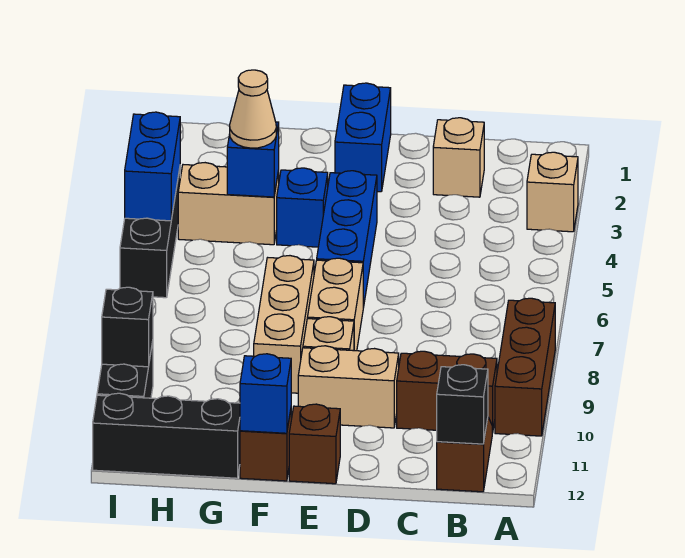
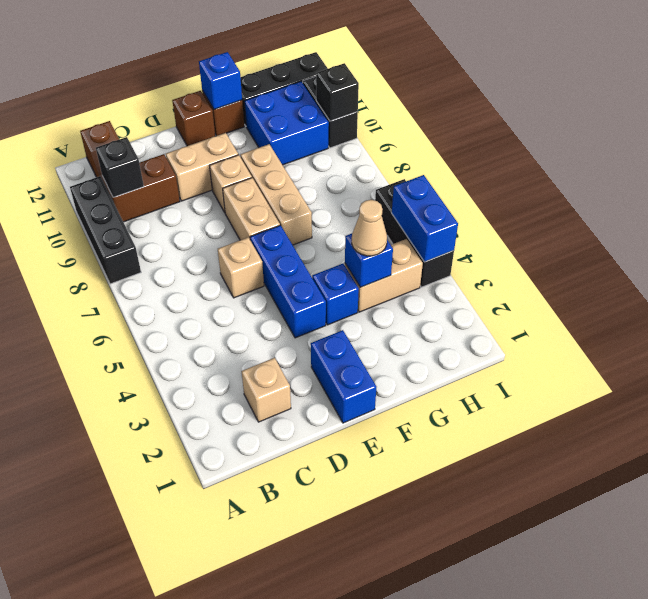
tan 1x1 brick [527,152,578,232] -> tan 1x1 brick moved to [218,237,264,298]
brown 1x3 brick [495,298,555,436] -> black 1x3 brick [70,176,141,284]
black 1x1 brick [437,365,488,444] -> black 1x1 brick moved to [96,137,144,197]
none -> blue 2x2 brick [244,82,329,165]

